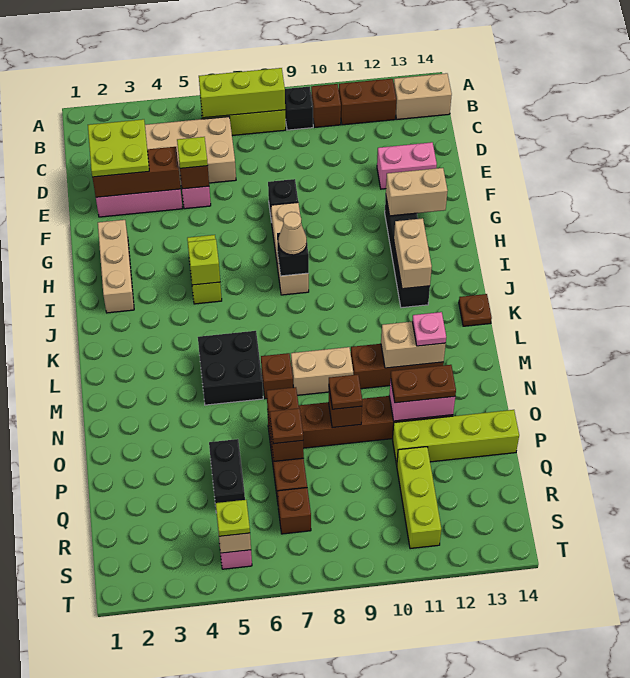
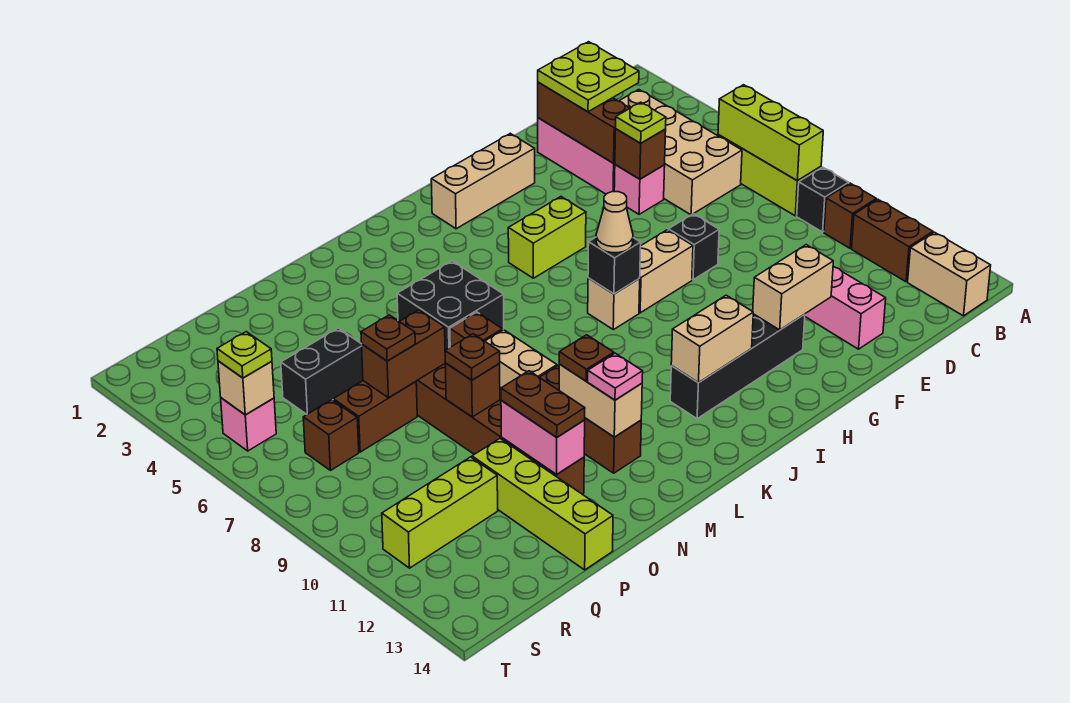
tan 1x2 brick [386,168,448,216] -> tan 1x2 brick turned to [753,245,833,330]
lime 1x1 brick [188,239,220,285] -> none
brown 1x1 plate [459,294,492,326] -> brown 1x1 plate moved to [559,335,614,381]

